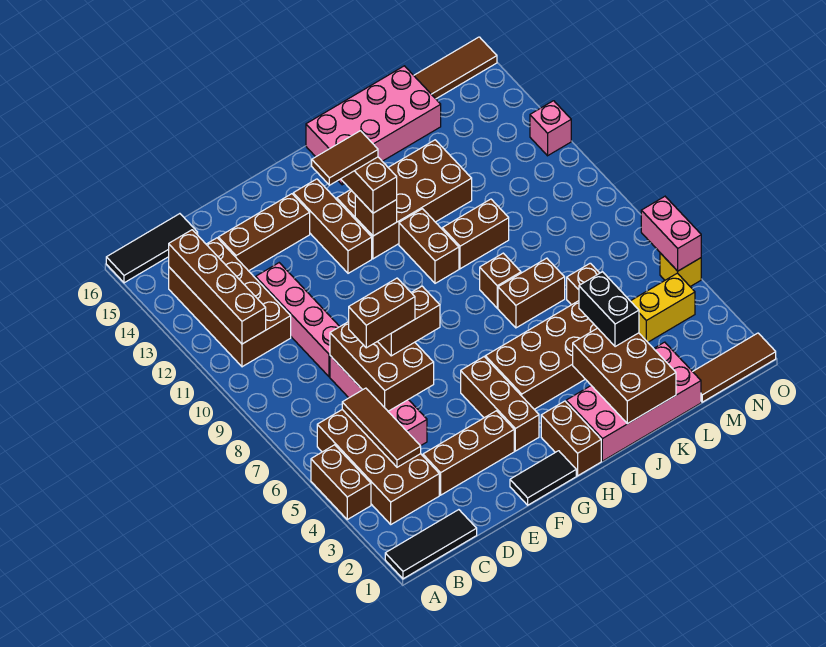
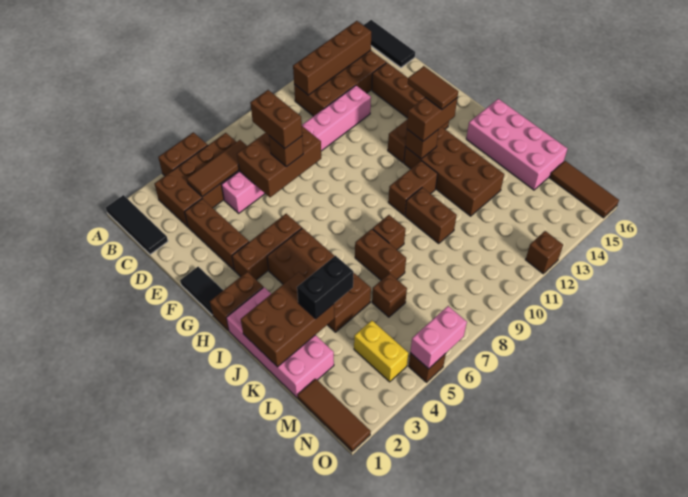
brown 1x2 brick [378,286,440,356] -> brown 1x1 brick [269,136,303,167]
yellow 1x1 brick [660,253,701,287] -> brown 1x1 brick [409,353,446,382]
pink 1x1 brick [530,101,571,156] -> brown 1x1 brick [526,231,563,274]

